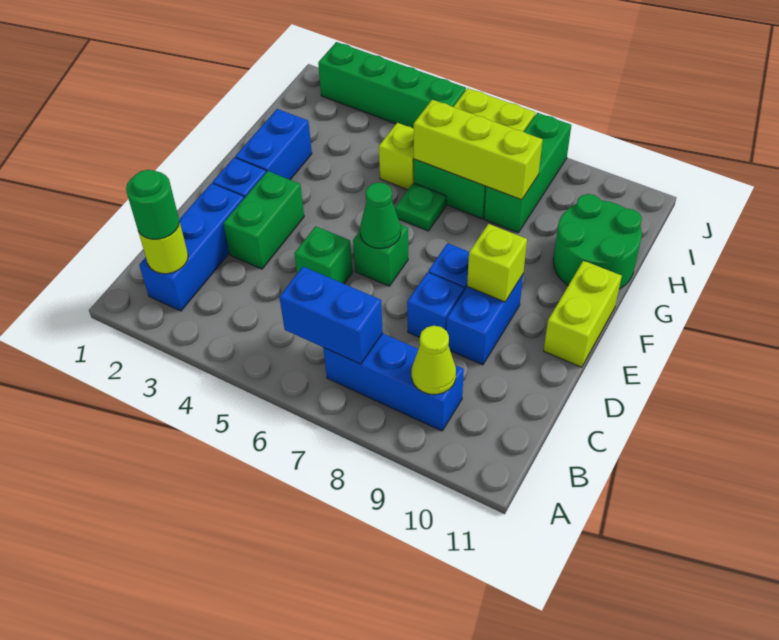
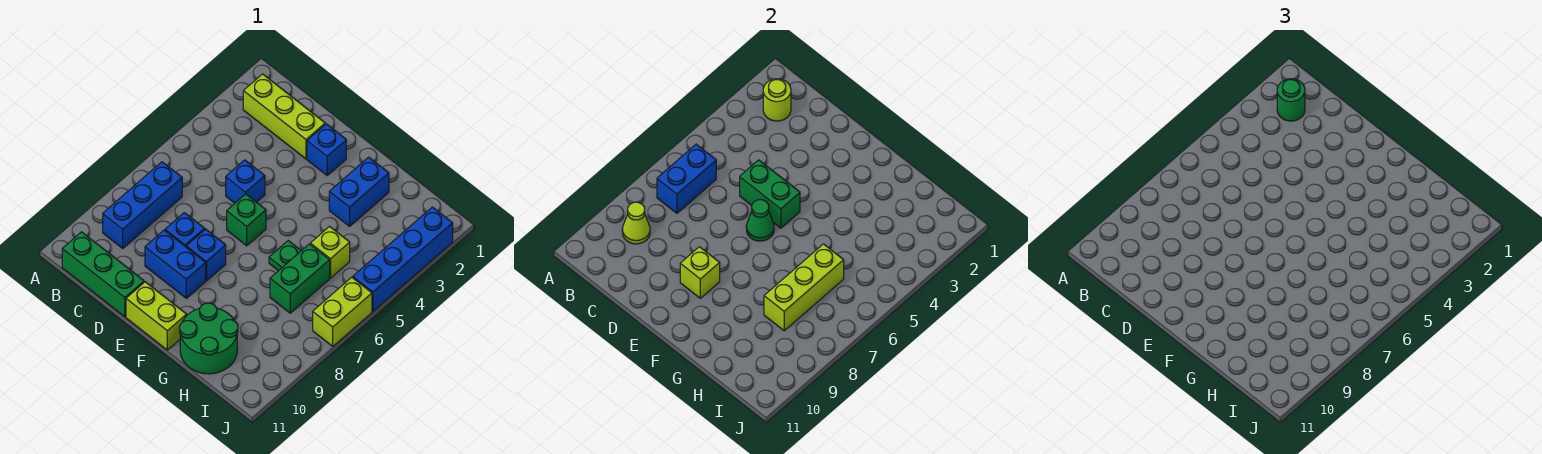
blue 1x3 brick [139,183,244,311] -> lime 1x3 brick [243,74,325,159]
green 1x2 brick [223,171,304,269] -> green 1x2 brick moved to [740,160,800,228]
green 1x1 brick [294,226,353,284] -> blue 1x1 brick [226,160,265,203]
blue 1x2 brick [235,109,312,180] -> blue 1x2 brick turned to [329,157,389,226]
green 1x3 brick [484,113,571,233] -> green 1x3 brick moved to [62,232,144,317]
green 1x4 brick [318,42,466,129] -> blue 1x4 brick [353,207,453,311]

